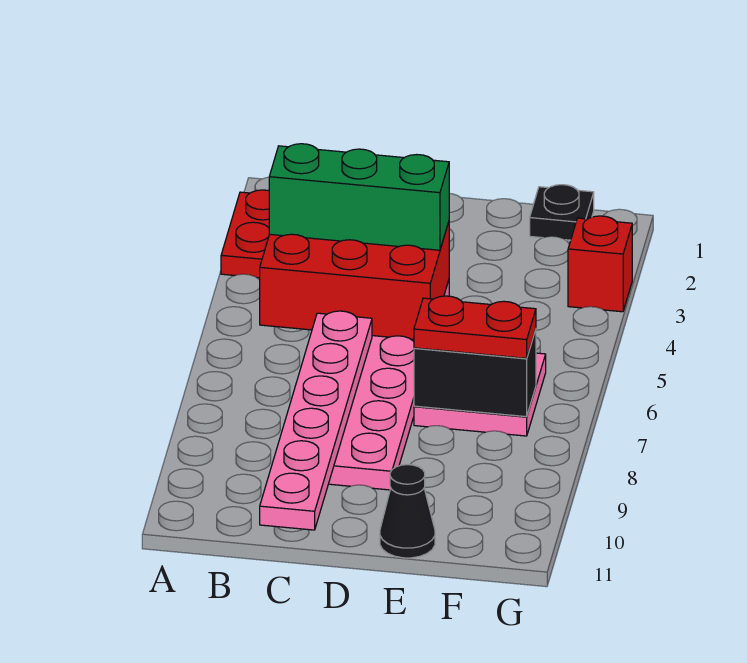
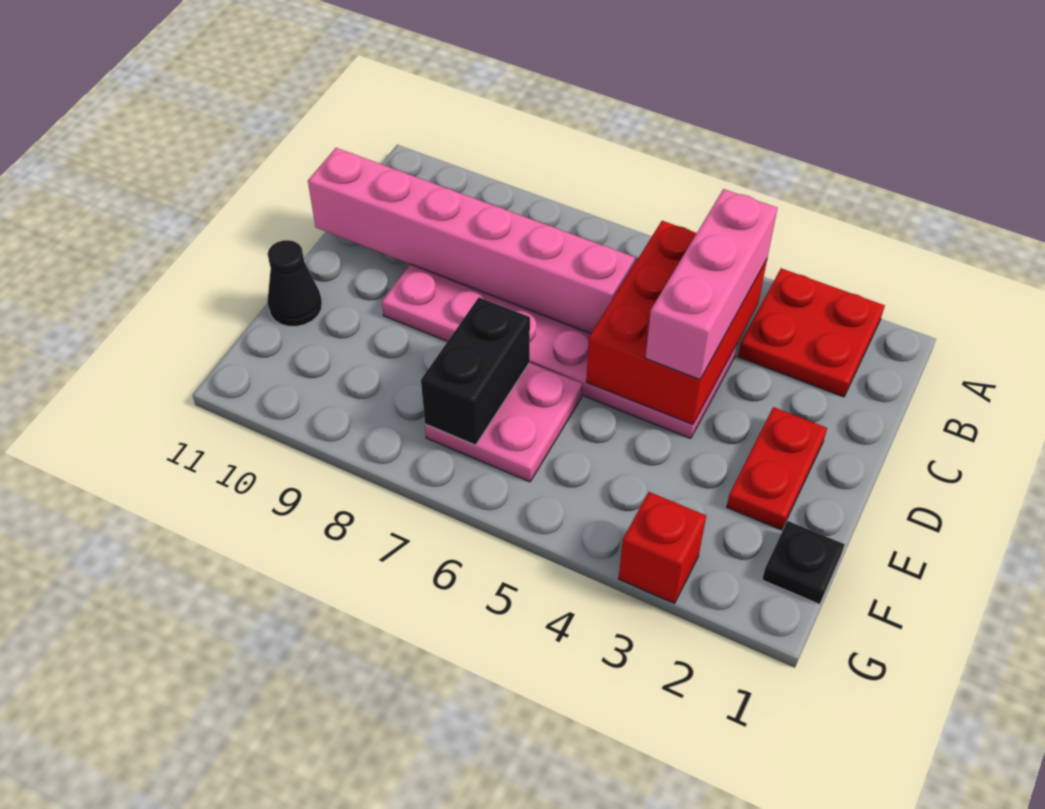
green 1x3 brick [269,144,449,250] -> pink 1x3 brick [645,189,777,380]
pink 1x6 plate [260,311,372,530] -> pink 1x6 brick [308,148,636,334]
red 1x2 plate [414,296,536,358] -> red 1x2 plate moved to [727,407,827,530]

